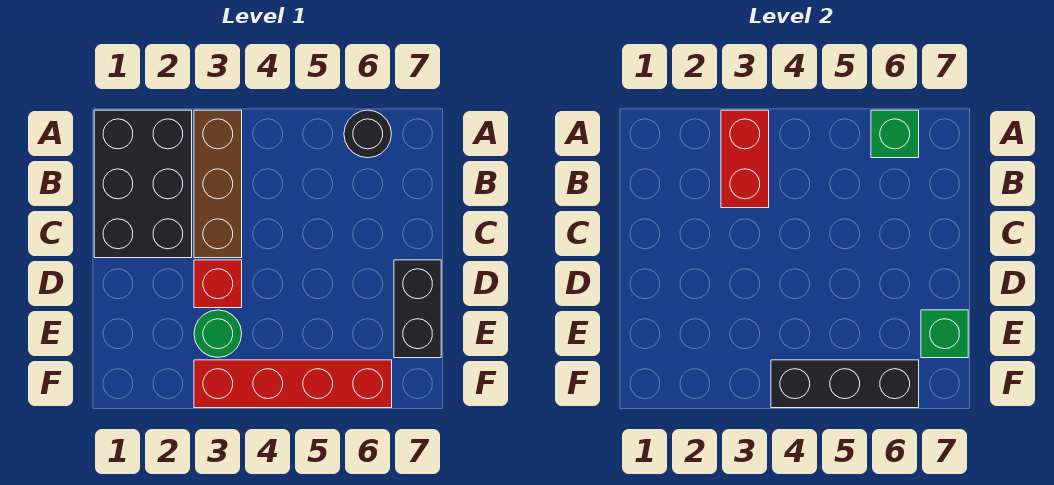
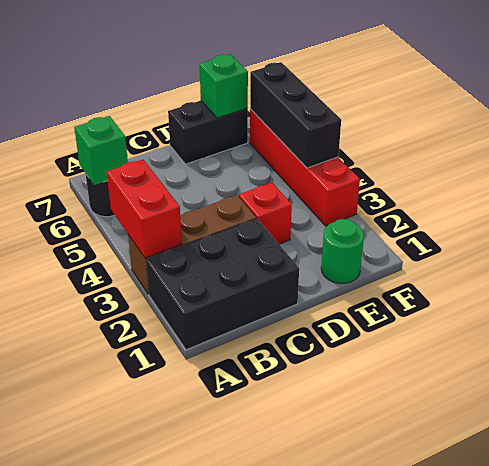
red 1x2 brick [721,110,769,208] -> red 1x2 brick turned to [107,160,182,258]
green 1x1 round brick [194,310,242,358] -> green 1x1 round brick moved to [321,219,364,283]

